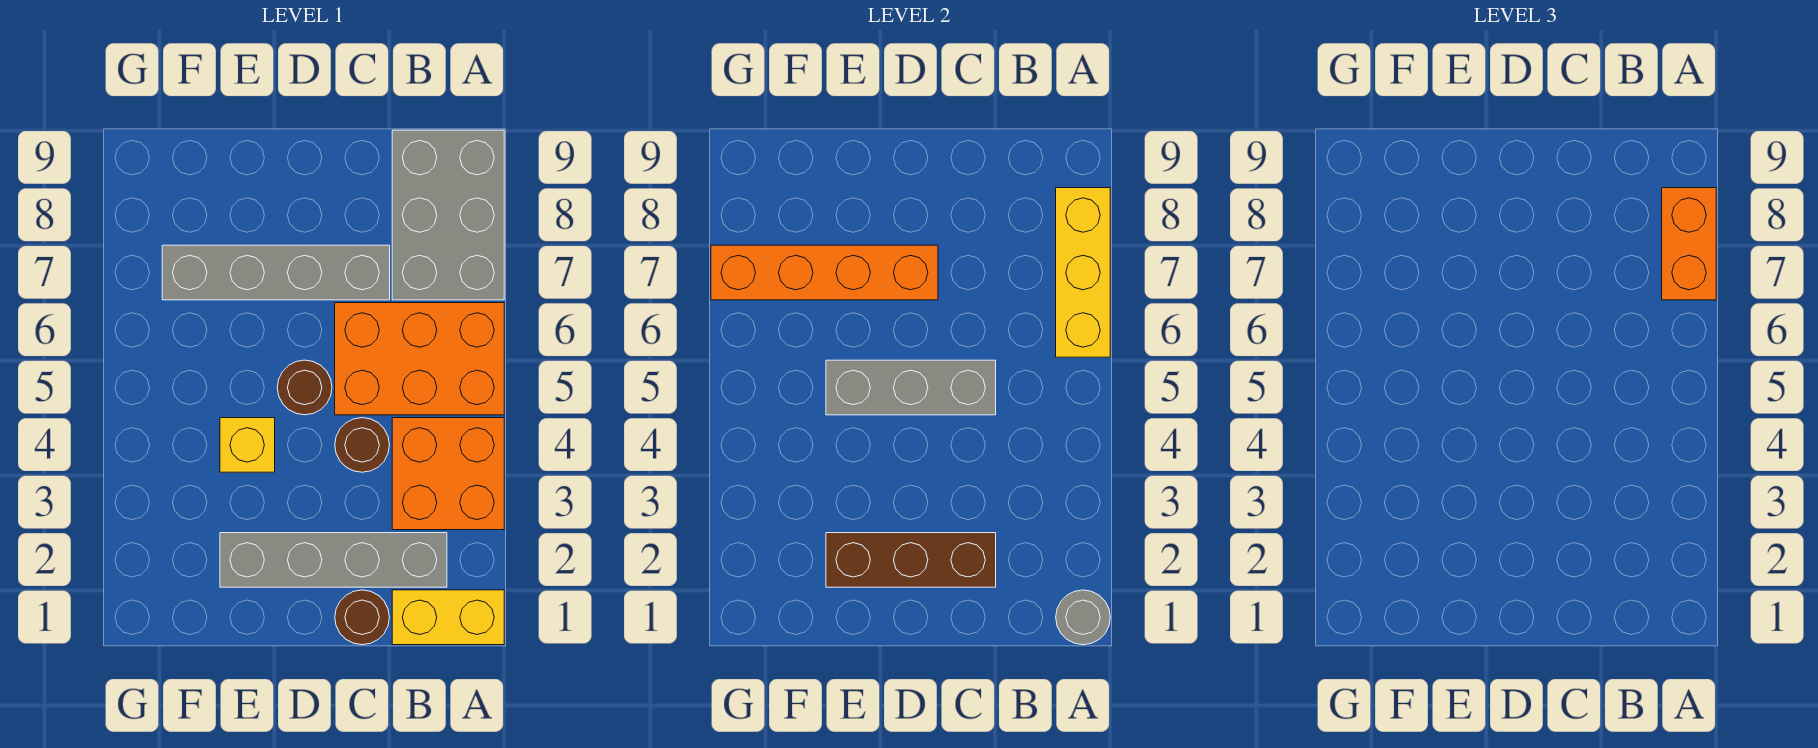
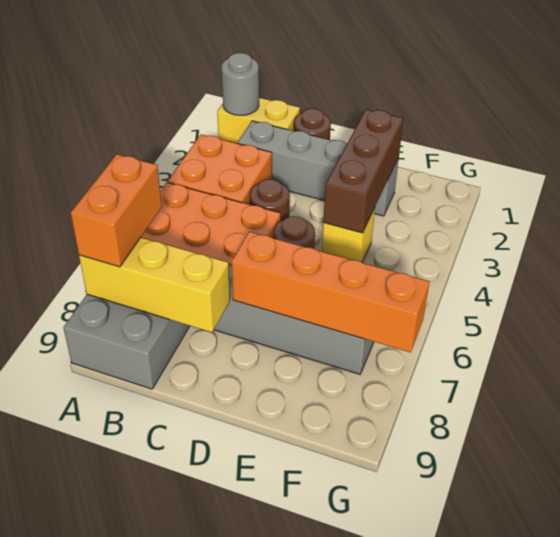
yellow 1x3 brick [1056,188,1110,357] -> yellow 1x3 brick turned to [79,237,230,332]
brown 1x3 brick [826,533,996,587] -> brown 1x3 brick turned to [323,109,404,233]
grey 1x3 brick [826,360,996,415] -> none

